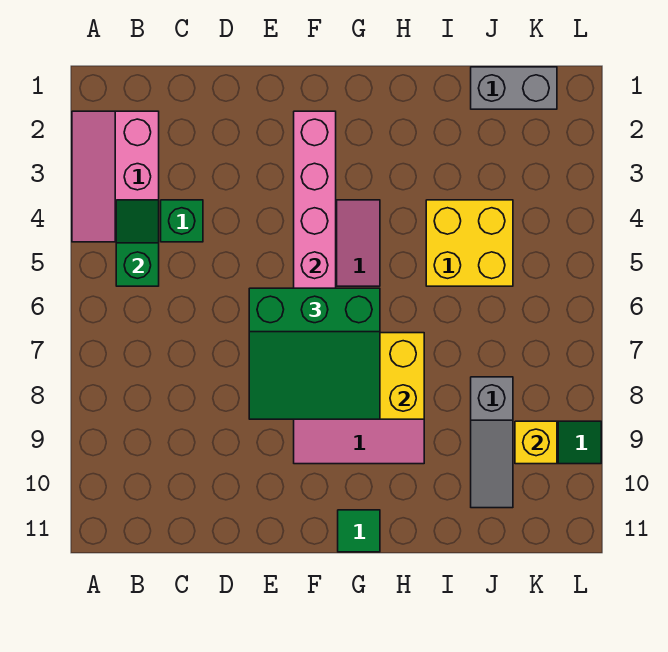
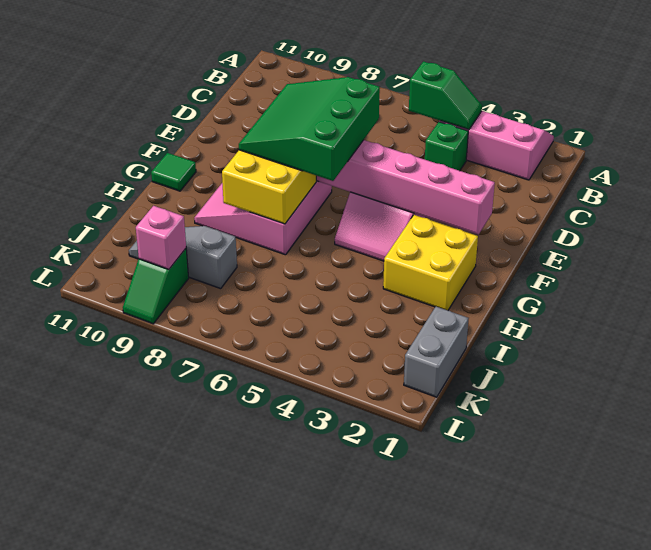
yellow 2x2 brick [426,200,513,286] -> yellow 2x2 brick moved to [383,215,478,310]
yellow 1x1 brick [515,421,557,464] -> pink 1x1 brick [136,206,186,269]

